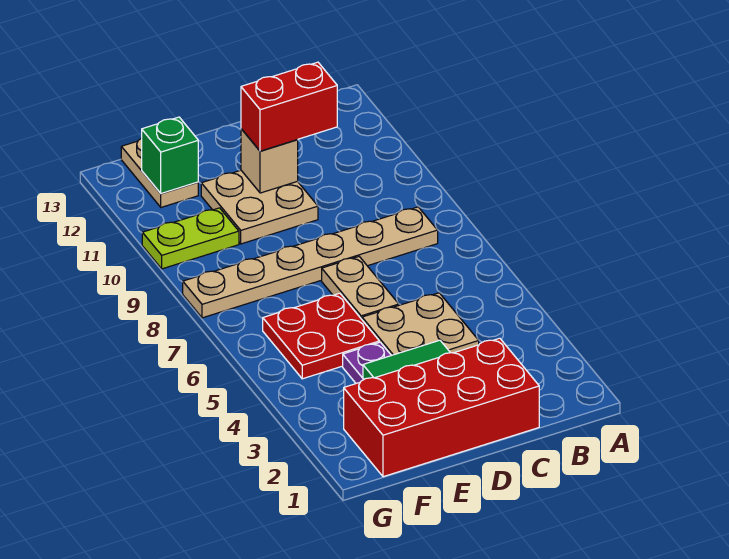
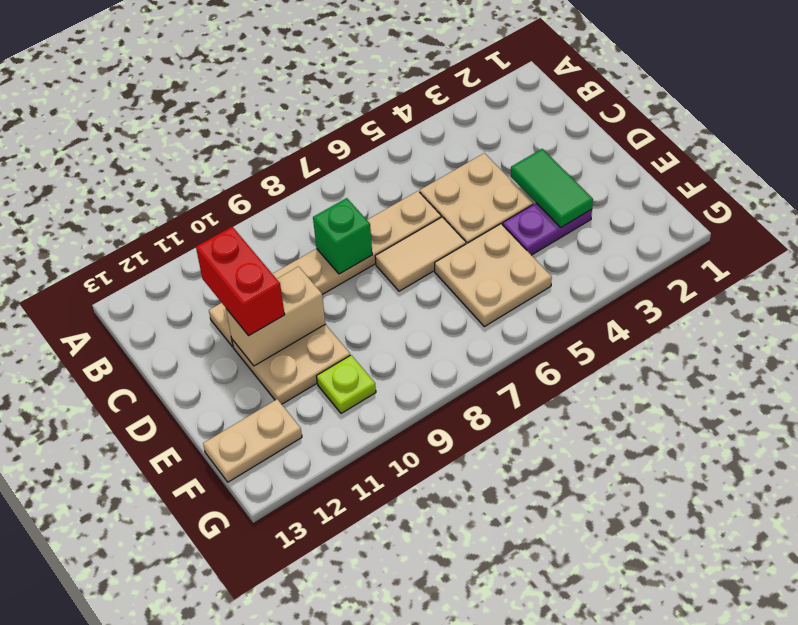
tan 1x6 plate [183,207,438,318] -> tan 1x6 plate turned to [209,191,441,347]
red 2x4 brick [344,338,539,477] -> none
tan 1x2 plate [322,257,399,319] -> tan 1x2 tile [375,217,466,291]
tan 1x1 brick [241,129,298,193] -> tan 1x2 brick [226,267,325,366]
red 2x2 plate [263,293,379,379] -> tan 2x2 plate [435,224,552,327]
lime 1x2 plate [142,208,239,269] -> lime 1x1 plate [316,355,376,413]
green 1x1 brick [142,117,198,193] -> green 1x1 brick moved to [313,198,372,274]

